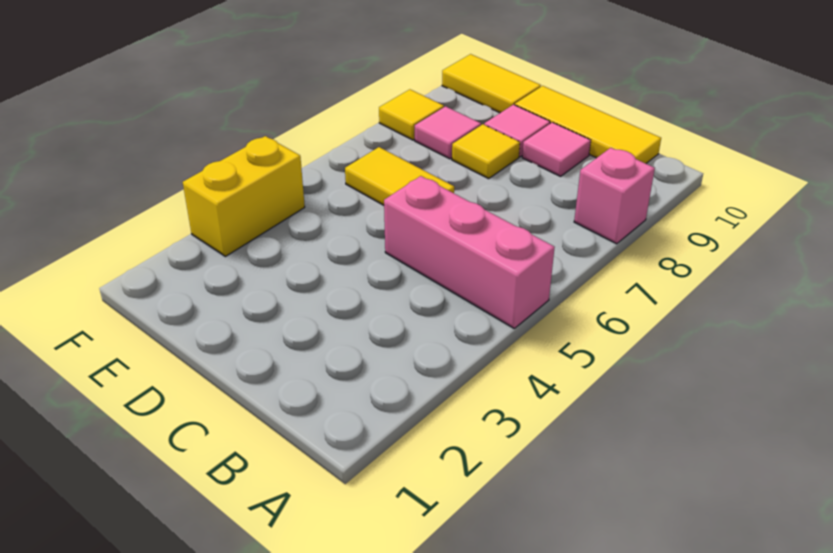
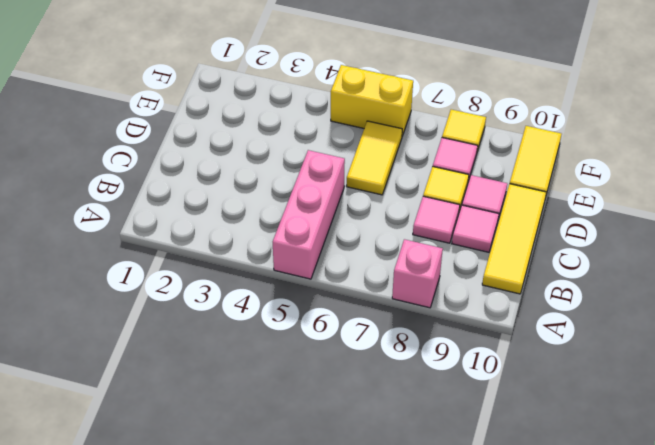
none -> pink 1x1 tile [413,196,460,243]
yellow 1x2 brick [183,136,305,256] -> yellow 1x2 brick moved to [331,65,413,136]

